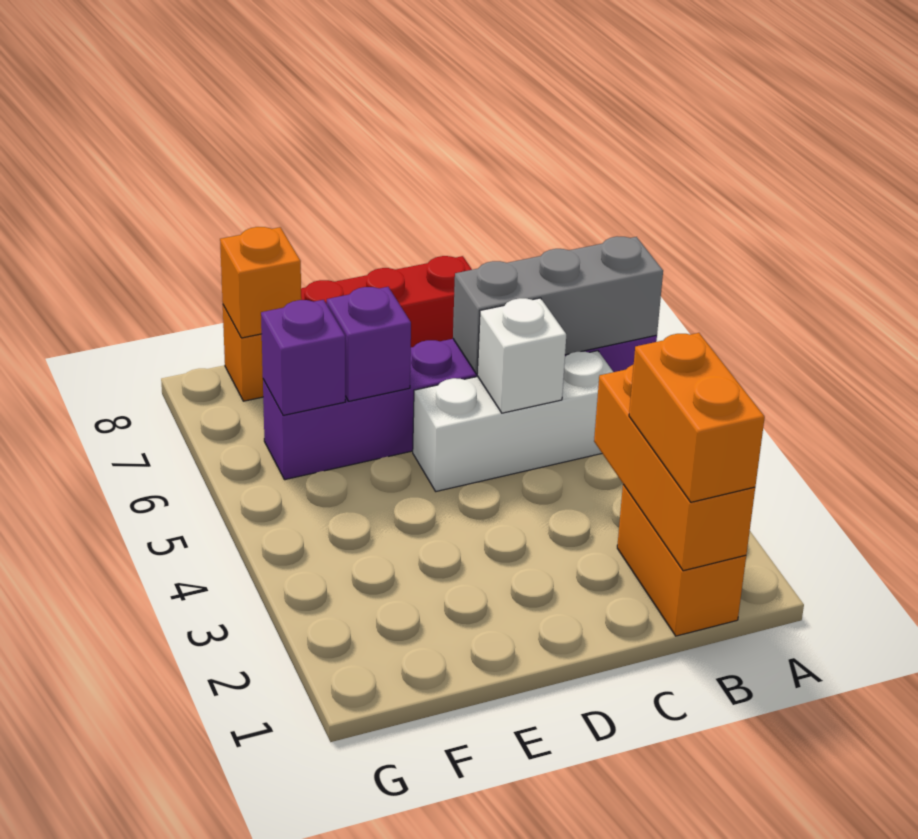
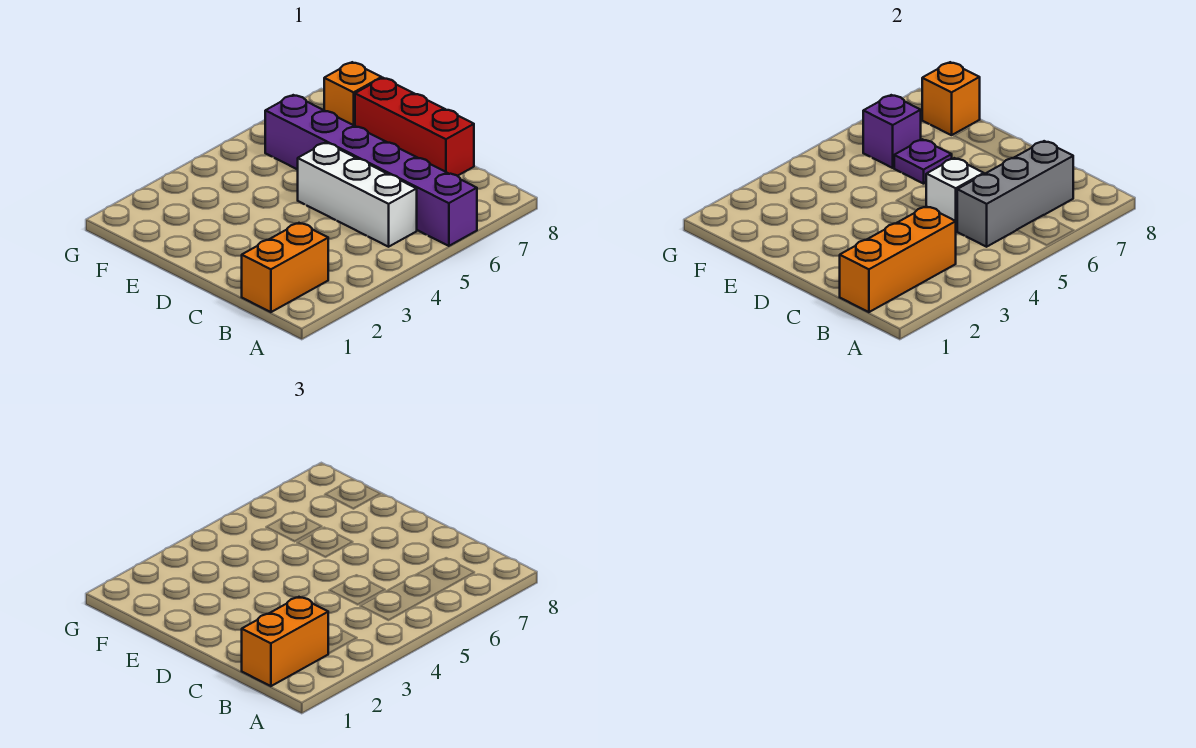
grey 1x3 brick [453,236,663,374] -> grey 1x3 brick turned to [957,141,1073,247]
purple 1x1 brick [327,287,411,401] -> purple 1x1 plate [894,139,952,184]

